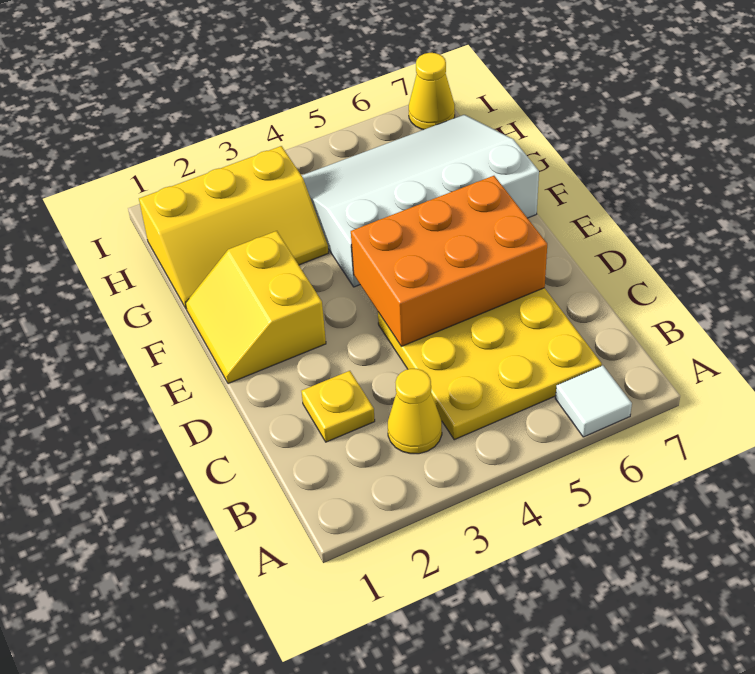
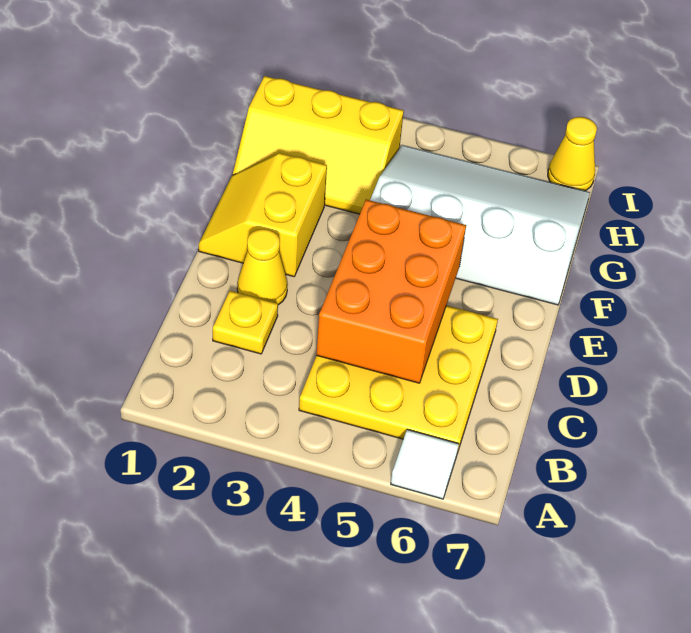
yellow 1x1 cone [388,369,442,454] -> yellow 1x1 cone moved to [237,229,288,305]
orange 2x3 brick [351,176,547,346] -> orange 2x3 brick turned to [316,200,466,383]

